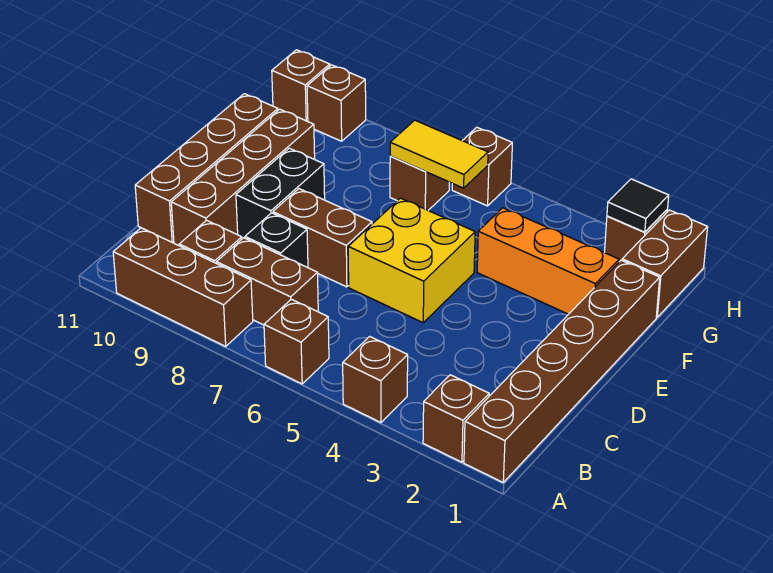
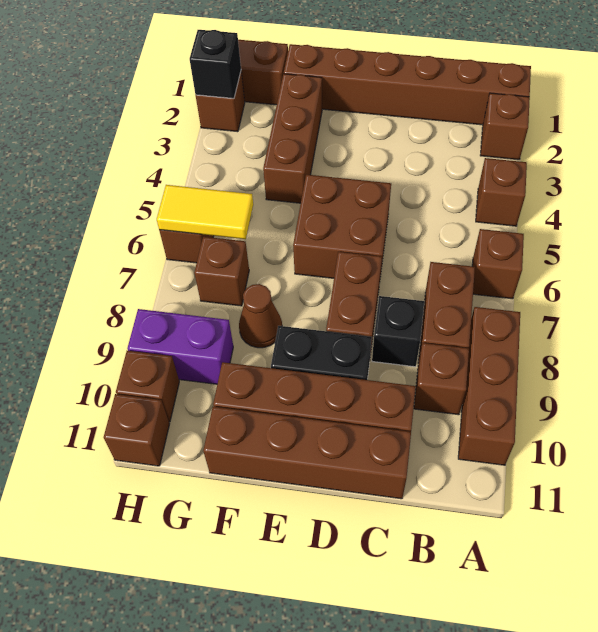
yellow 2x2 brick [348,198,475,323] -> brown 2x2 brick [293,175,391,278]
orange 1x3 brick [477,208,619,314] -> brown 1x3 brick [263,74,322,203]
none -> brown 1x1 cone [239,284,282,348]
yellow 1x2 tile [390,120,488,188] -> yellow 1x2 tile turned to [157,185,253,239]
none -> purple 1x2 brick [128,309,233,384]
black 1x1 tile [607,179,669,232] -> black 1x1 brick [190,30,241,98]

